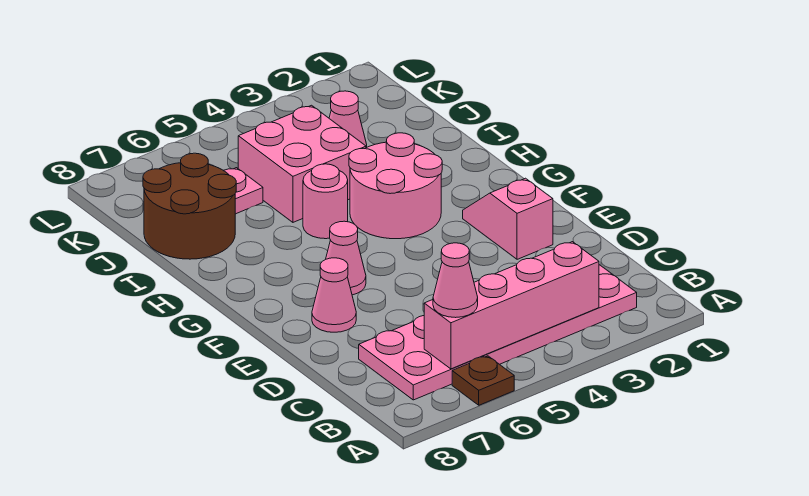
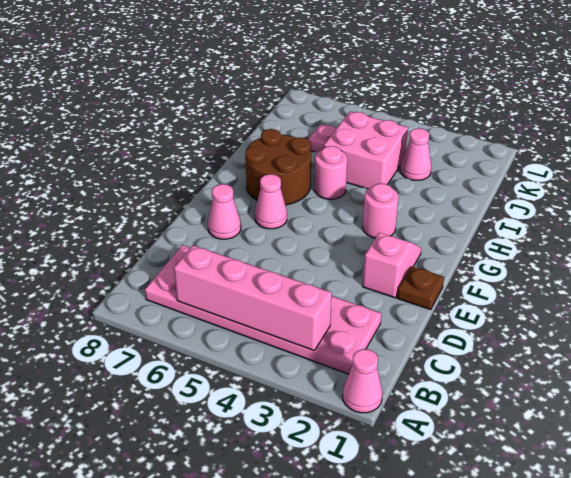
brown 1x1 plate [452,356,514,405] -> brown 1x1 plate moved to [397,266,444,310]
pink 1x1 cone [433,243,478,318] -> pink 1x1 cone moved to [343,349,383,413]
pink 2x2 round brick [349,133,442,239] -> pink 1x1 round brick [363,183,399,238]
brown 2x2 round brick [143,153,236,259] -> brown 2x2 round brick moved to [245,129,311,205]

